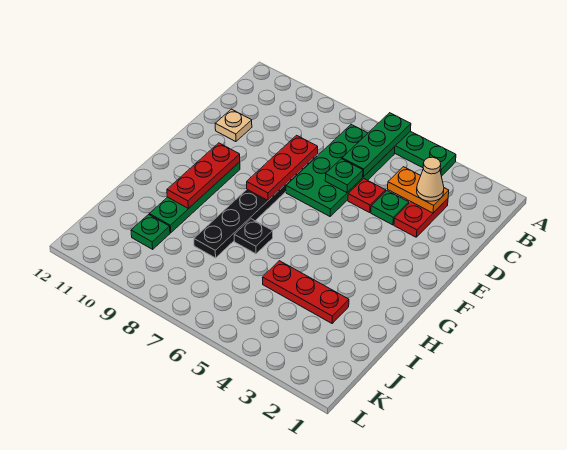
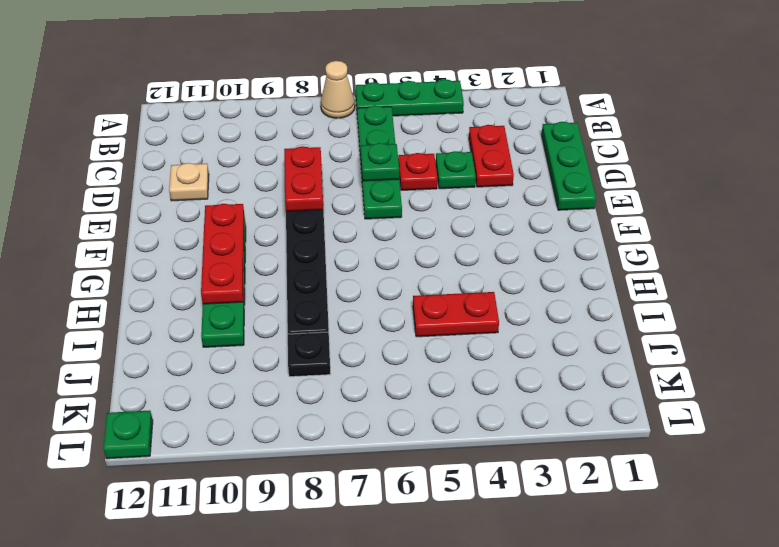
green 1x3 plate [342,113,411,177] -> green 1x3 plate moved to [541,122,596,210]
green 2x4 plate [286,125,395,216] -> green 1x4 plate [357,105,402,219]
orange 1x2 plate [388,167,449,213] -> none
tan 1x1 cone [417,157,444,201] -> tan 1x1 cone moved to [321,61,355,118]
red 1x3 plate [247,135,318,200] -> red 1x2 plate [284,146,323,212]
black 1x1 plate [234,219,273,254] -> black 1x1 plate moved to [288,332,330,377]
red 1x3 plate [262,261,349,323] -> red 1x2 plate [413,292,499,337]
green 1x1 plate [131,215,170,249] -> green 1x1 plate moved to [103,411,153,459]

